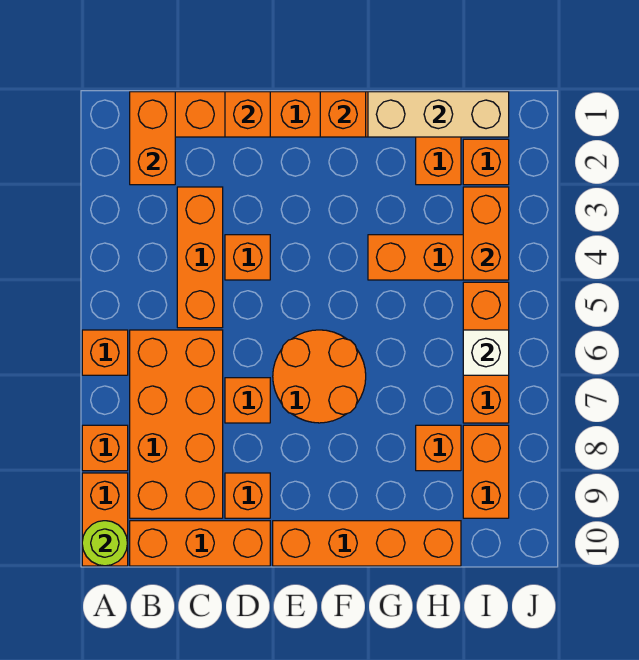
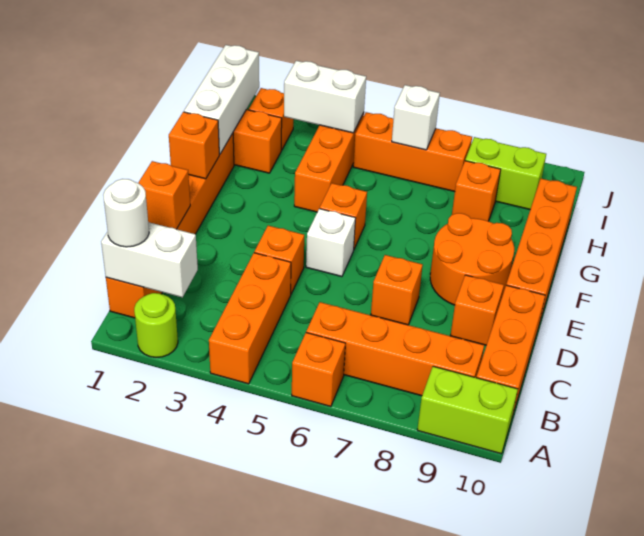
orange 1x1 brick [82,425,128,471] -> orange 1x1 brick moved to [320,183,367,249]
orange 1x2 brick [82,473,128,566] -> lime 1x2 brick [417,366,518,454]
lime 1x1 round brick [82,521,128,566] -> lime 1x1 round brick moved to [134,293,178,358]
orange 1x2 brick [130,92,175,185] -> white 1x2 brick [101,222,198,297]
none -> white 1x1 round brick [103,179,149,247]
orange 2x4 brick [130,330,223,518] -> orange 1x4 brick [306,302,484,396]
orange 1x3 brick [177,187,223,328] -> orange 1x3 brick turned to [209,253,291,384]
none -> white 1x1 brick [306,209,356,277]
orange 2x2 round brick [273,330,366,423] -> orange 2x2 round brick moved to [430,213,514,305]
tan 1x3 brick [368,92,509,137] -> white 1x3 brick [184,45,259,154]
orange 1x2 brick [463,187,509,280] -> white 1x2 brick [284,61,366,133]
orange 1x2 brick [463,425,509,518] -> lime 1x2 brick [465,137,546,209]

